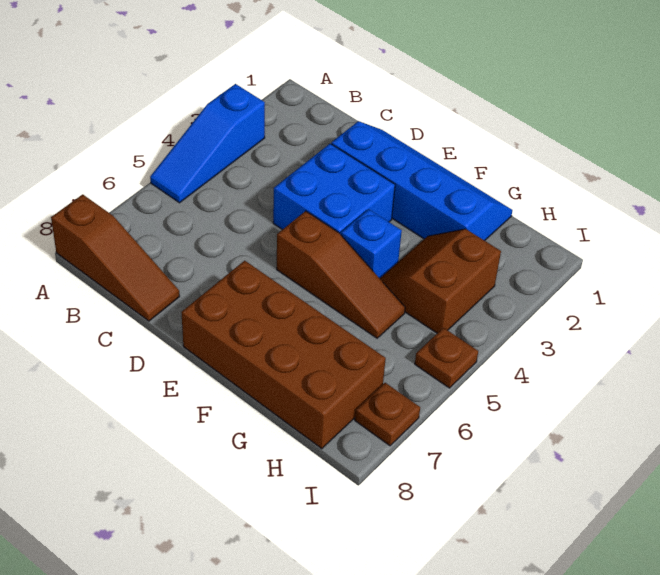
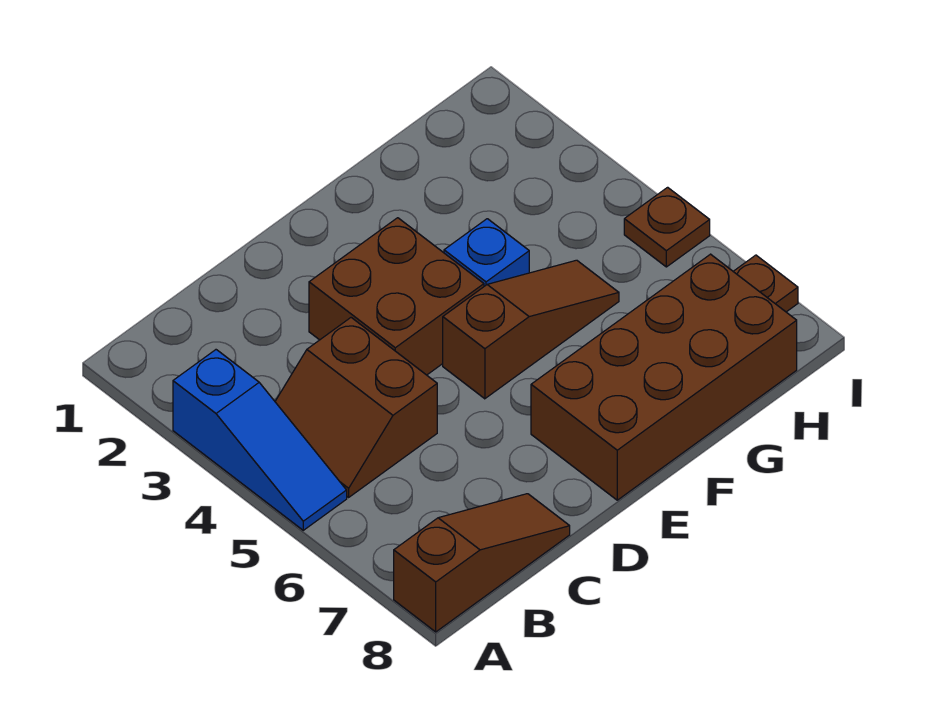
blue 2x4 slope [331,121,512,241] -> none
blue 2x2 brick [273,144,395,235] -> brown 2x2 brick [309,218,484,375]
brown 2x2 slope [380,229,501,333] -> brown 2x2 slope moved to [275,318,437,497]

